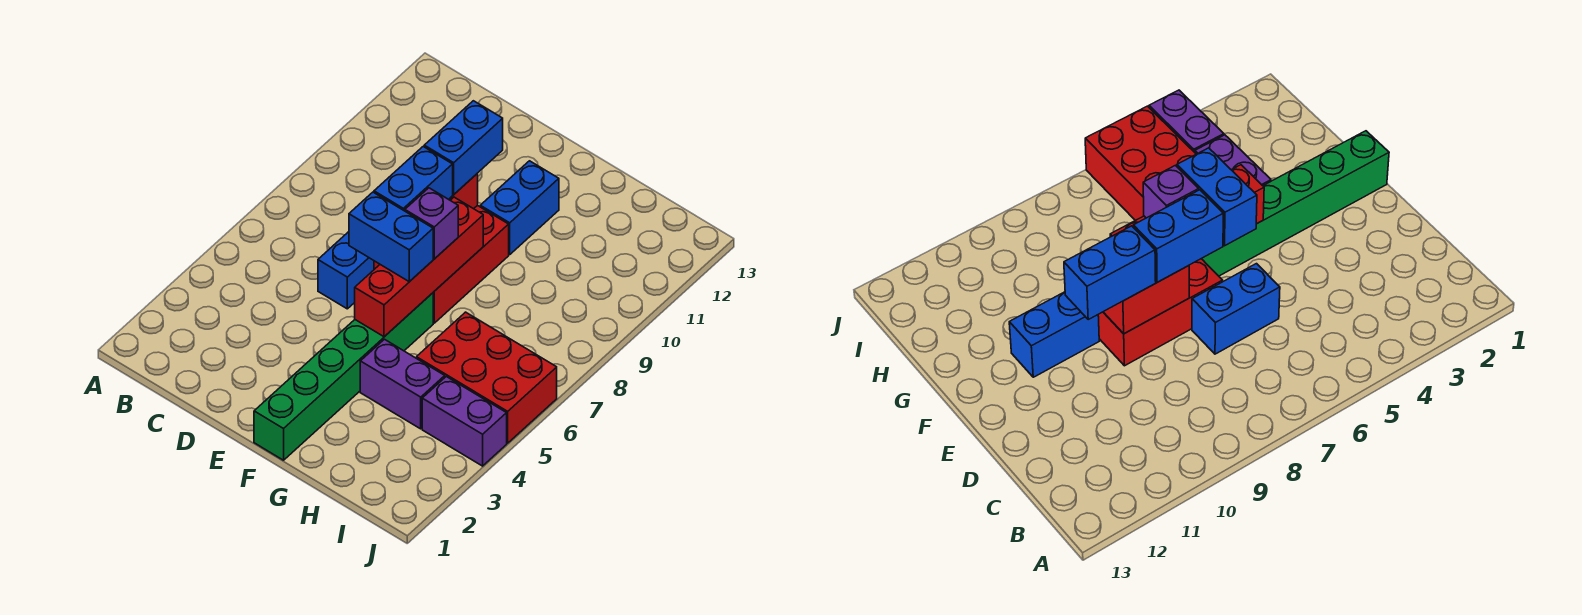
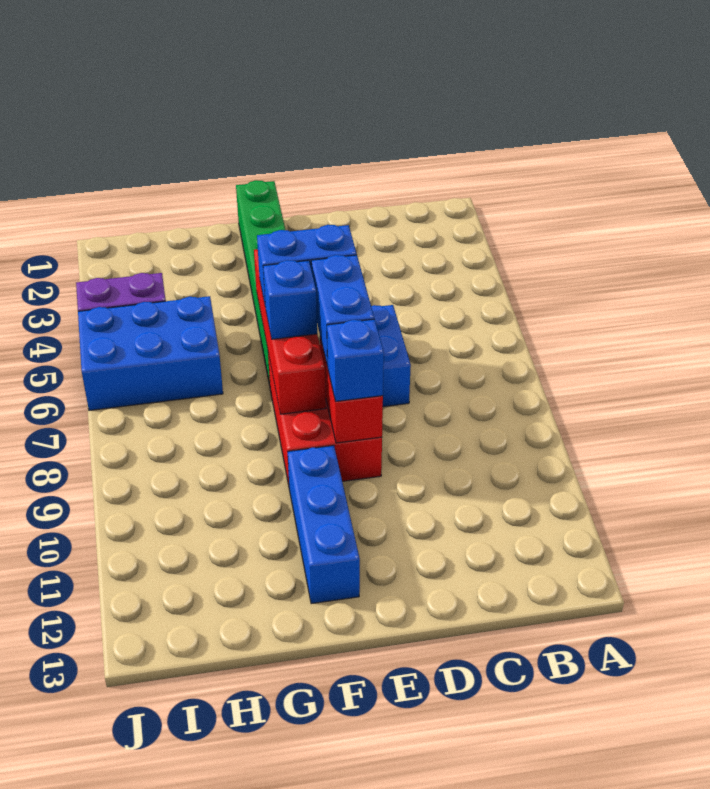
blue 1x2 brick [424,101,503,194] -> blue 1x1 brick [327,319,384,402]
purple 1x1 brick [405,188,458,259] -> blue 1x1 brick [263,260,317,339]
blue 1x2 brick [480,161,559,254] -> blue 1x3 brick [288,446,360,604]
purple 1x2 brick [360,339,445,429] -> none
red 2x3 brick [417,312,557,443] -> blue 2x3 brick [78,296,223,410]

